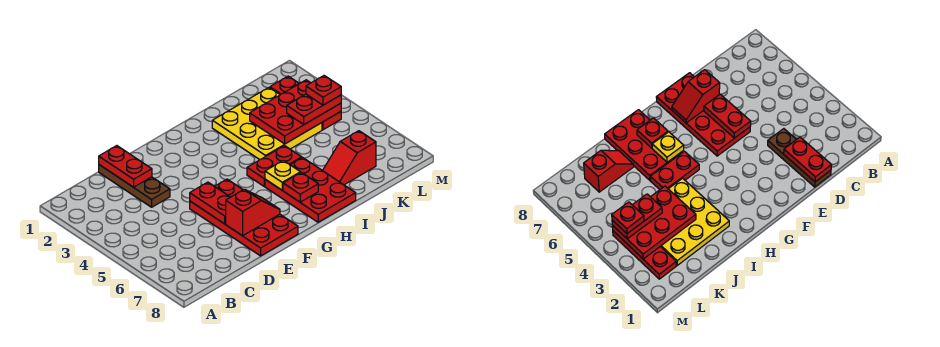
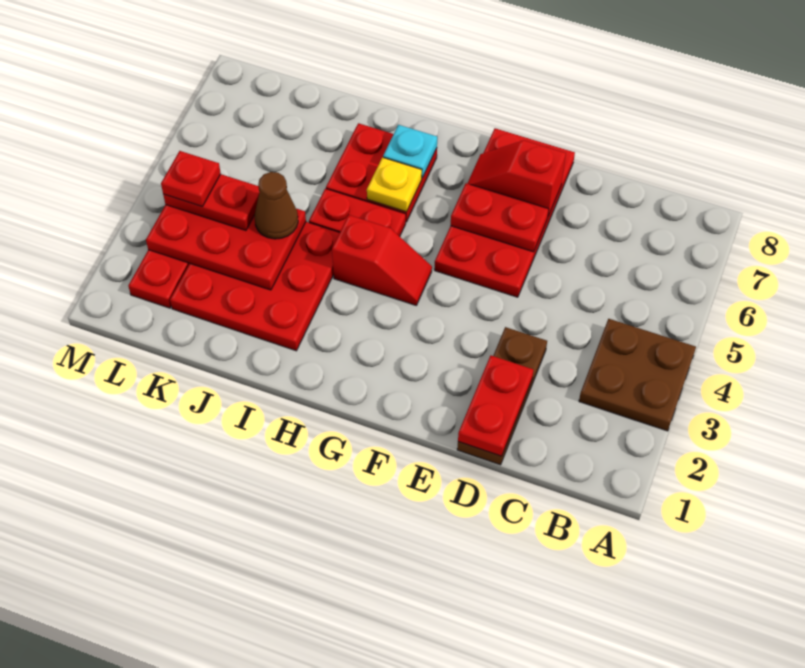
none -> brown 2x2 plate [579,319,696,431]
red 1x2 plate [190,182,230,224] -> red 1x2 plate turned to [451,183,549,252]
red 2x3 plate [265,158,356,222] -> red 2x2 plate [326,123,437,222]
red 1x1 plate [283,172,318,202] -> cyan 1x1 plate [383,125,437,178]
yellow 3x3 plate [212,88,322,160] -> red 3x3 plate [170,222,340,351]
none -> brown 1x1 cone [254,172,298,239]
red 1x2 slope [323,131,376,185] -> red 1x2 slope moved to [332,215,432,305]

